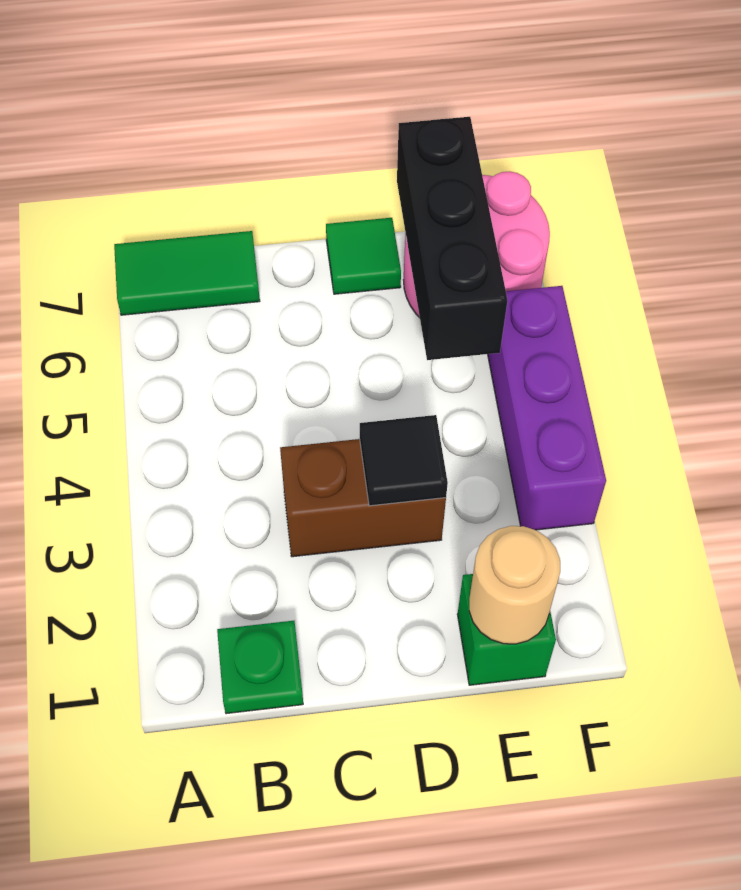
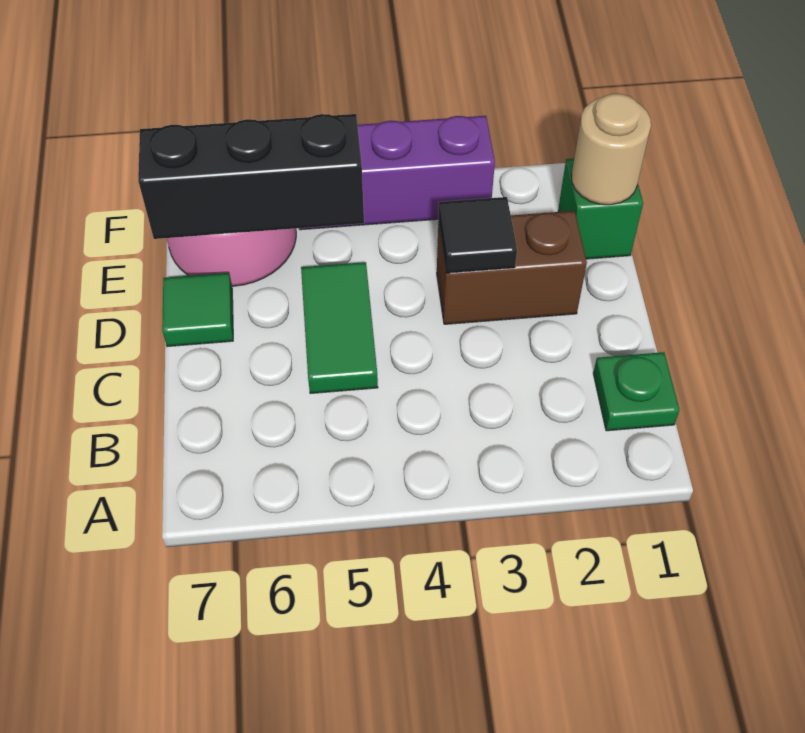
green 1x2 tile [114,231,260,315] -> green 1x2 tile moved to [301,262,378,393]
brown 1x2 brick [280,439,446,557] -> brown 1x2 brick turned to [437,211,587,324]

